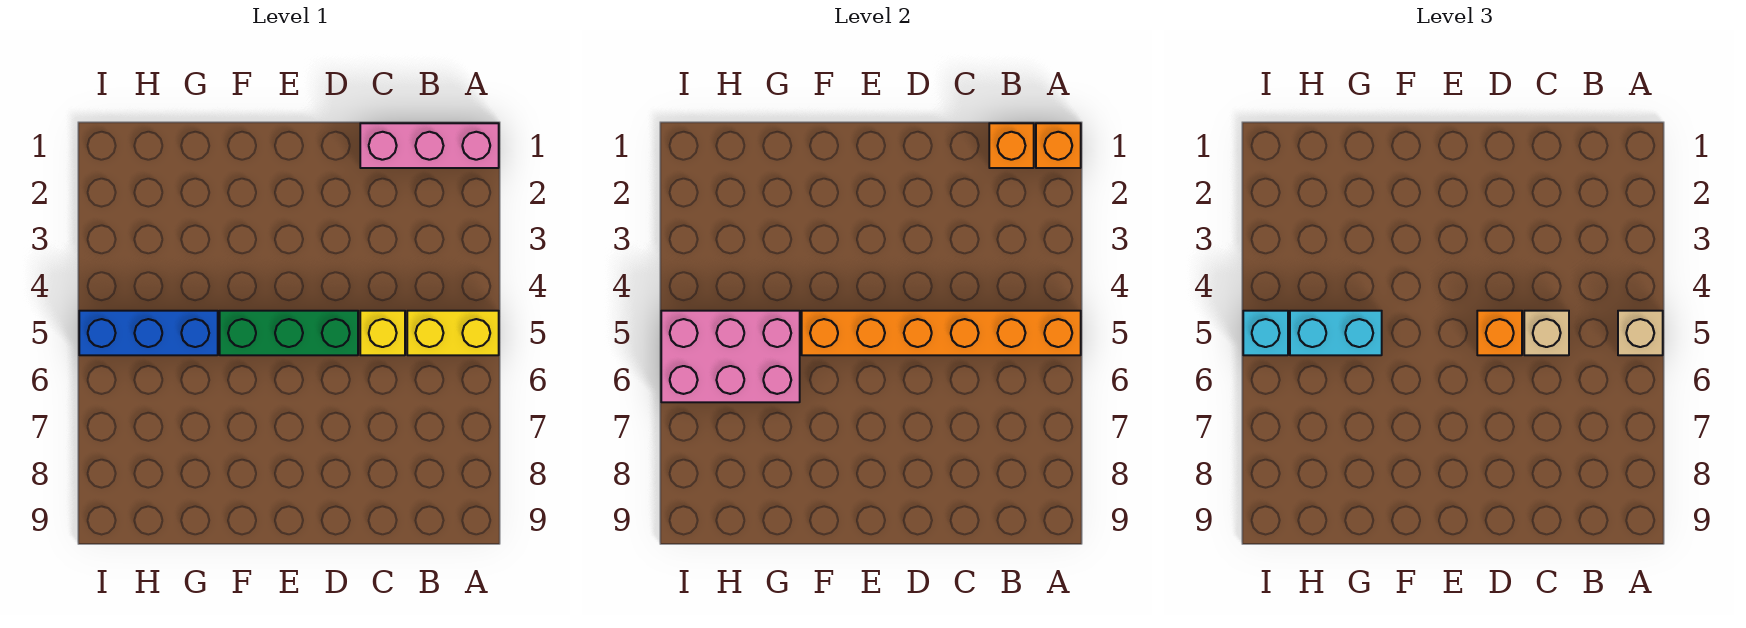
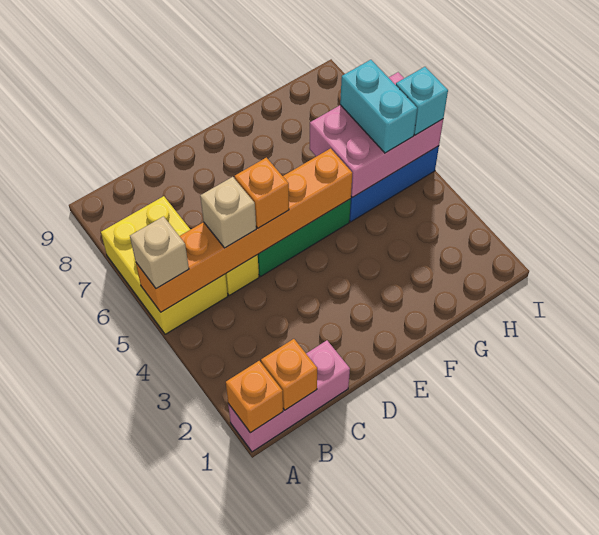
yellow 1x2 brick [407,311,499,355] -> yellow 2x3 brick [101,196,228,334]
cyan 1x2 brick [1290,311,1382,355] -> cyan 1x2 brick turned to [340,60,417,153]

